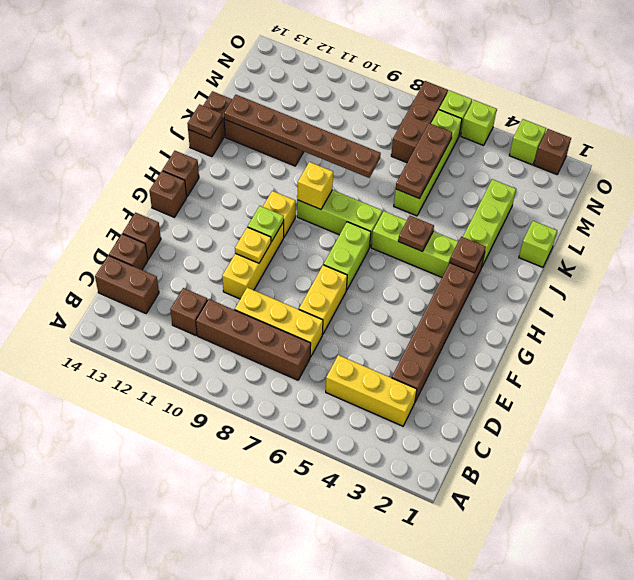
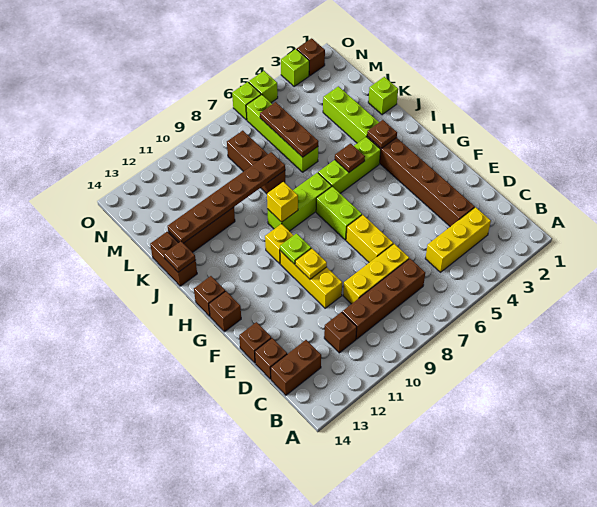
brown 1x3 brick [391,81,448,163] -> brown 1x3 brick moved to [227,131,285,194]

